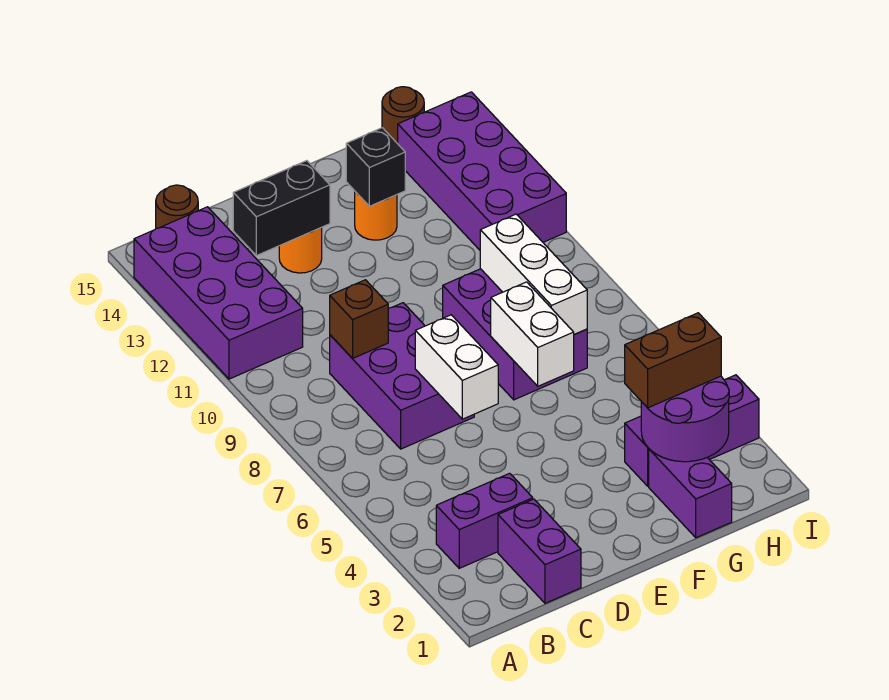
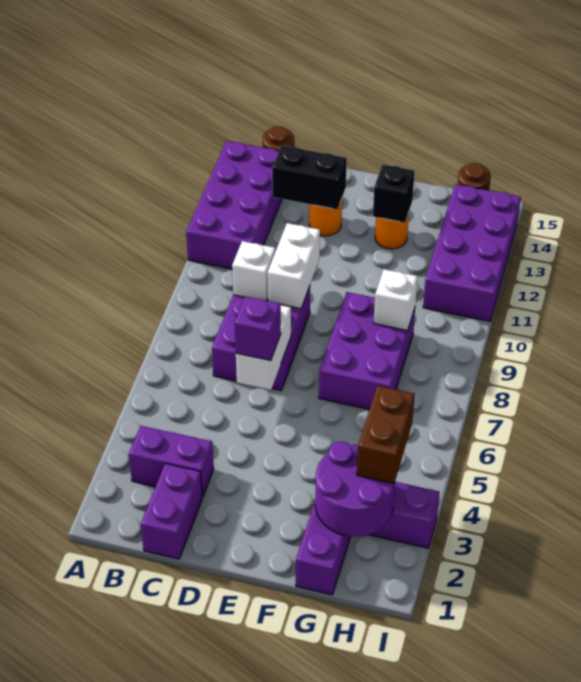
brown 1x1 brick [330,280,388,359] -> white 1x1 brick [232,241,275,300]
none -> purple 1x1 brick [235,296,281,361]
white 1x2 brick [491,282,574,386] -> white 1x2 brick moved to [267,223,320,309]
brown 1x2 brick [625,313,721,408] -> brown 1x2 brick turned to [357,386,415,483]
white 1x3 brick [480,214,587,335] -> white 1x1 brick [374,269,418,331]

